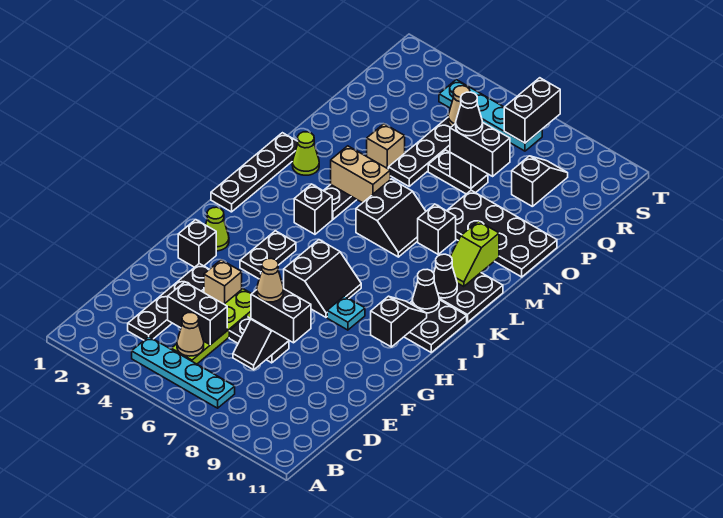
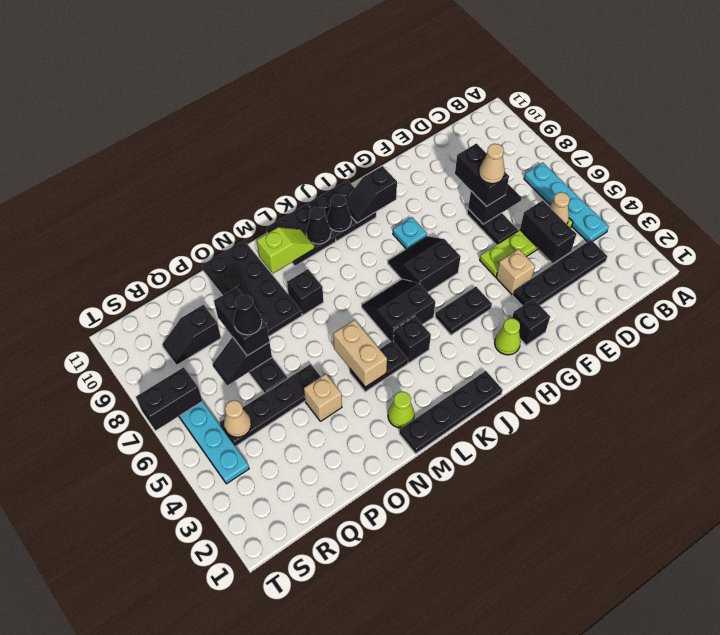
black 2x2 slope [356,179,426,257] -> black 2x2 slope moved to [362,279,435,342]

